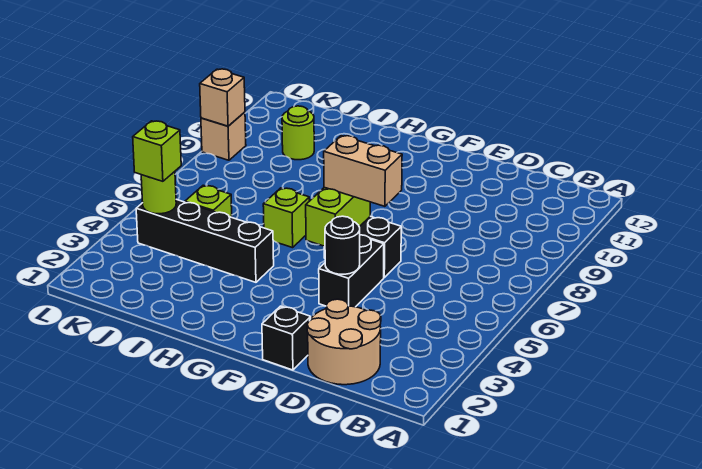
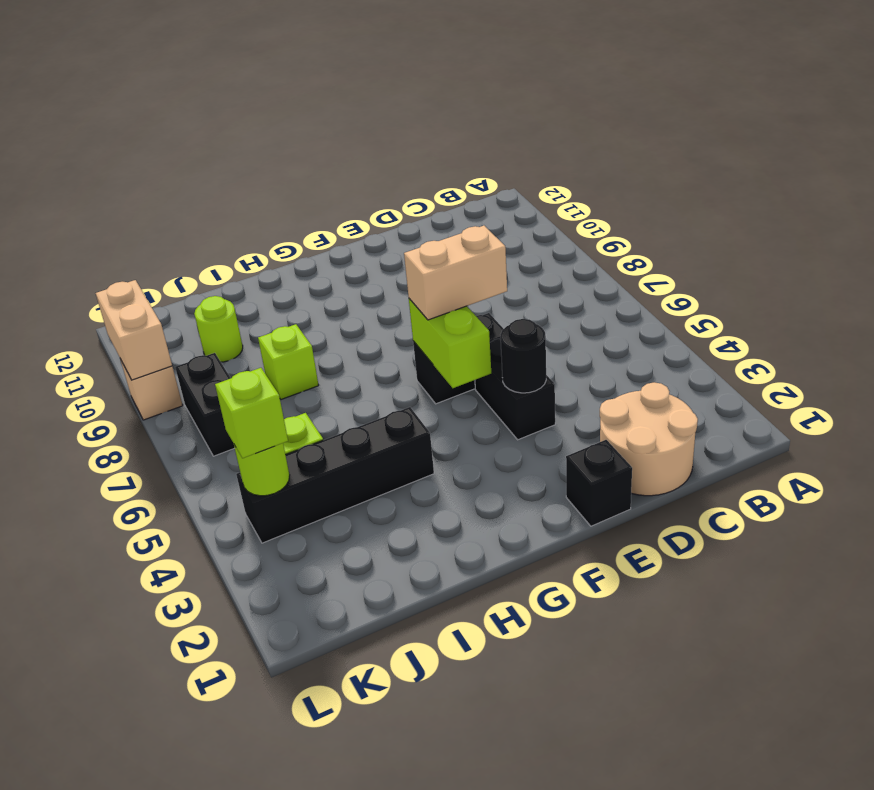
lime 1x1 brick [263,188,309,248] -> lime 1x1 brick moved to [258,324,319,400]
none -> black 1x2 brick [175,353,234,456]
tan 1x1 brick [200,69,245,126] -> tan 1x2 brick [96,280,172,380]

